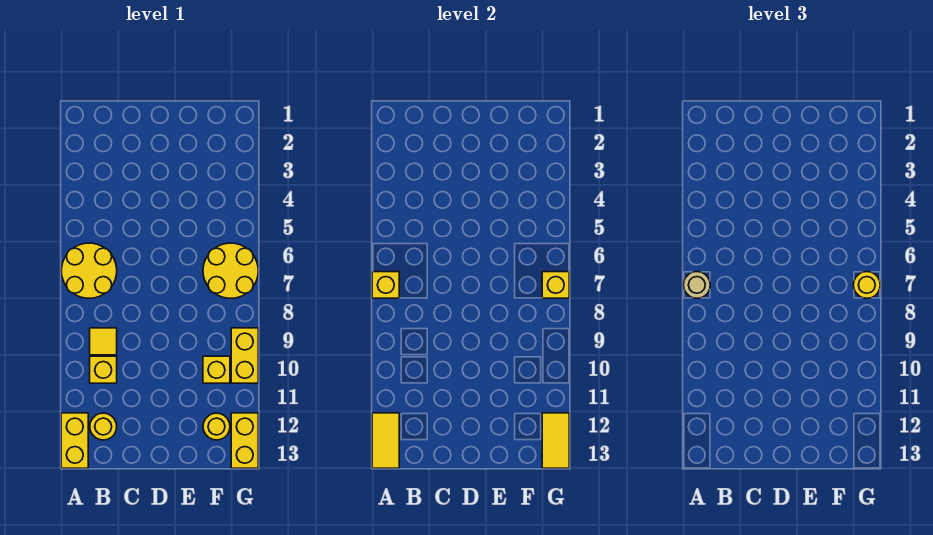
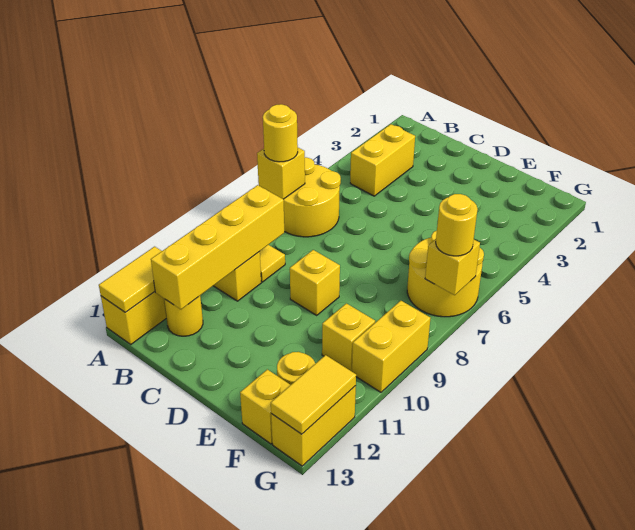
tan 1x1 round brick [684,272,710,298] -> yellow 1x1 round brick [263,104,298,162]
none -> yellow 1x2 brick [350,124,415,196]
none -> yellow 1x4 brick [151,185,284,309]
none -> yellow 1x1 brick [290,250,340,315]
none -> yellow 1x1 brick [240,369,290,444]

